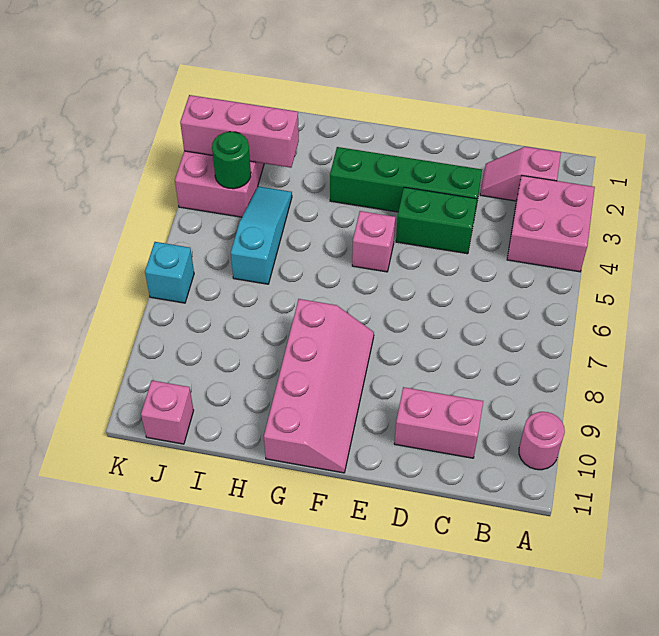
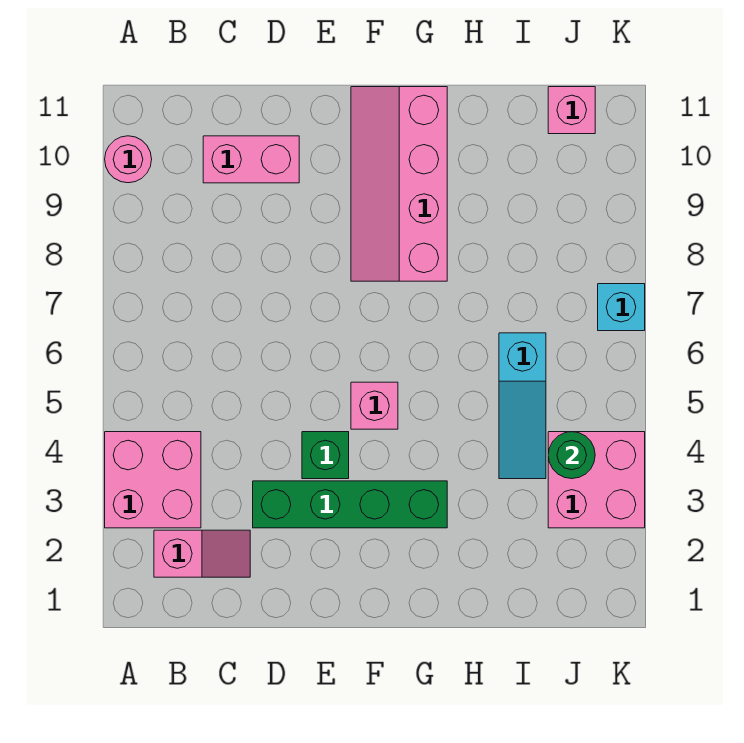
green 1x2 brick [396,187,477,254] -> green 1x1 brick [302,432,349,479]
pink 1x3 brick [180,95,299,168] -> none

